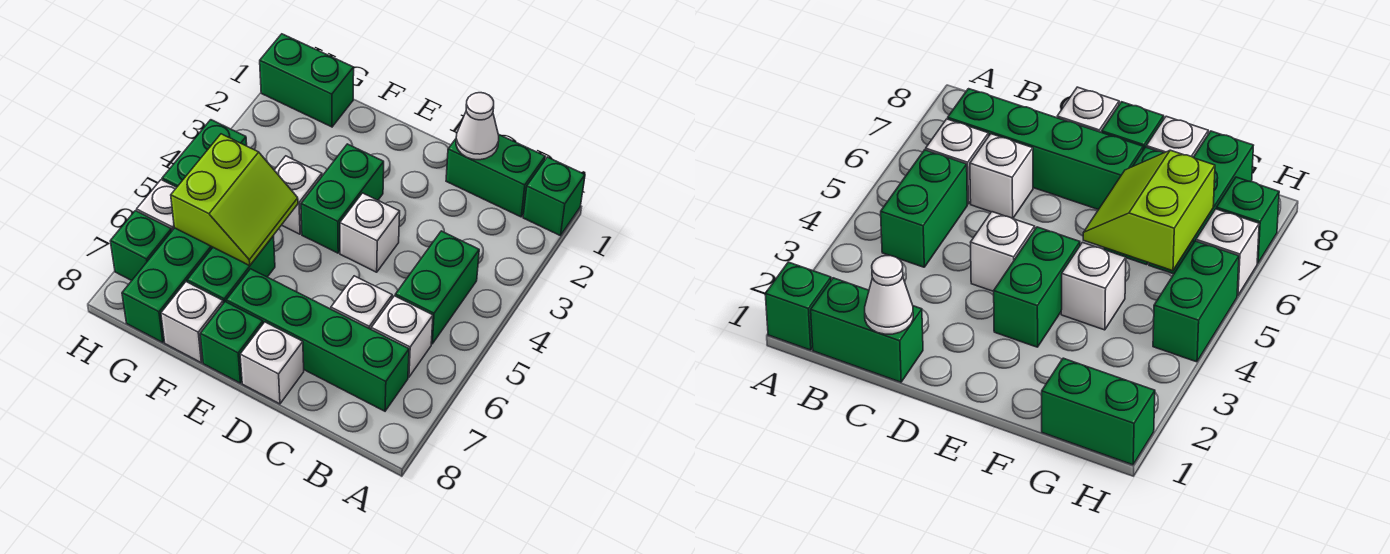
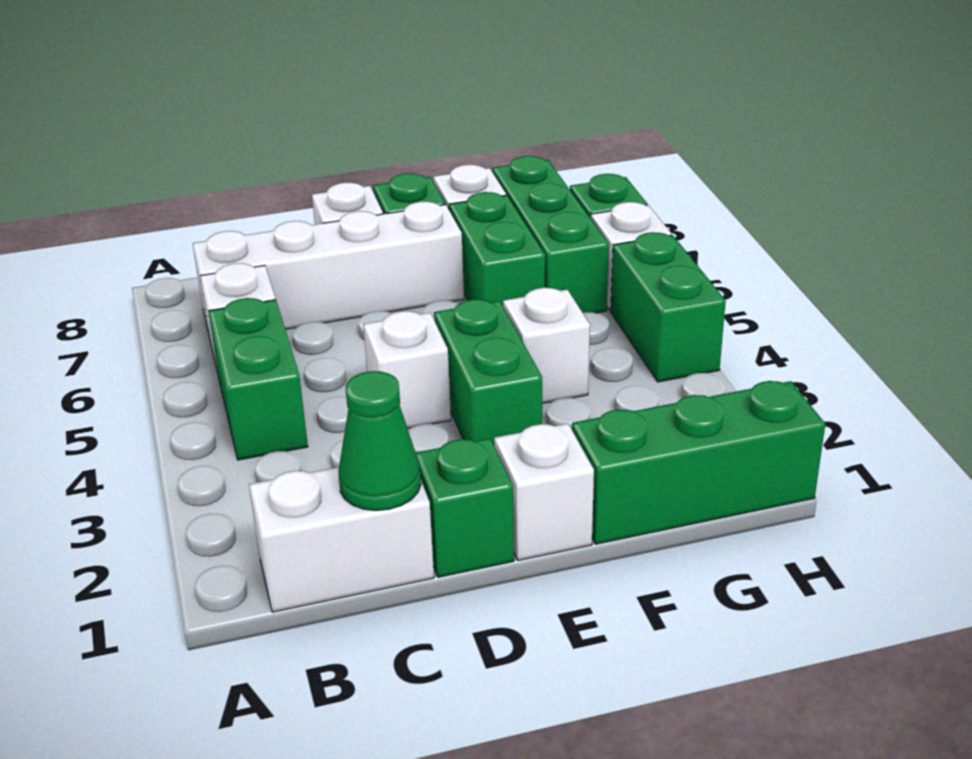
green 1x1 brick [523,157,585,236] -> green 1x1 brick moved to [416,438,514,577]
green 1x2 brick [446,134,545,217] -> white 1x2 brick [249,467,434,612]
green 1x4 brick [226,269,409,411] -> white 1x4 brick [193,202,464,337]
white 1x1 cone [456,93,499,160] -> green 1x1 cone [338,371,421,511]
white 1x1 brick [331,276,392,329] -> white 1x1 brick moved to [494,424,594,561]
lime 2x2 slope [171,134,298,266] -> none
green 1x2 brick [260,34,354,127] -> green 1x3 brick [572,381,825,544]

